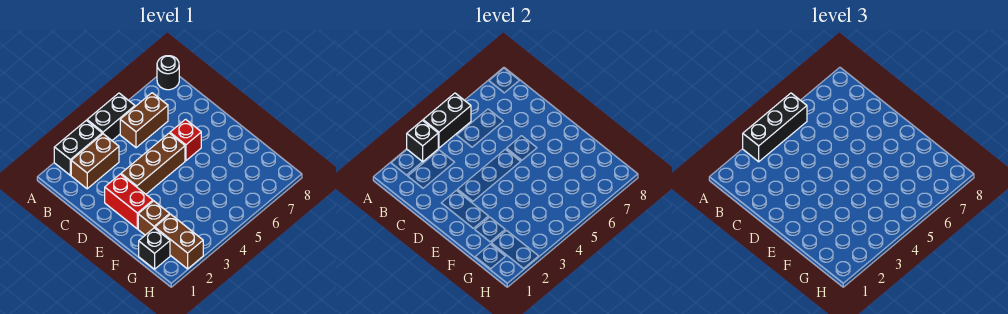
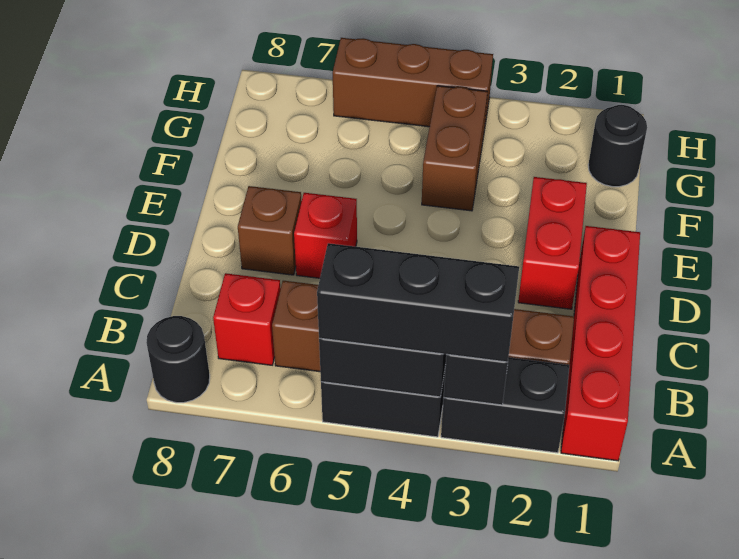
none -> red 1x4 brick [561,226,640,461]
none -> red 1x1 brick [213,273,281,365]
brown 1x3 brick [121,133,185,194] -> brown 1x3 brick moved to [333,38,493,130]
brown 1x1 brick [138,201,170,235] -> brown 1x1 brick moved to [238,186,302,275]
black 1x1 brick [139,228,170,269] -> black 1x1 round brick [588,105,647,187]
brown 1x2 brick [155,214,203,269] -> brown 1x2 brick moved to [422,86,487,211]

